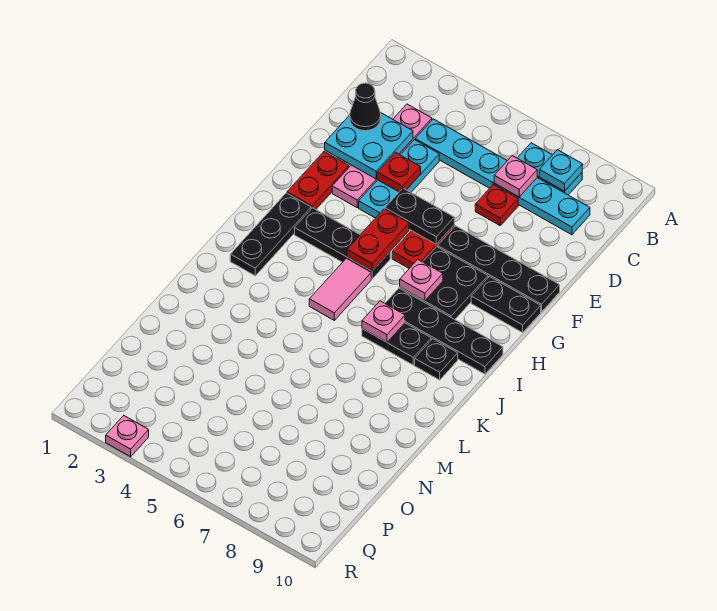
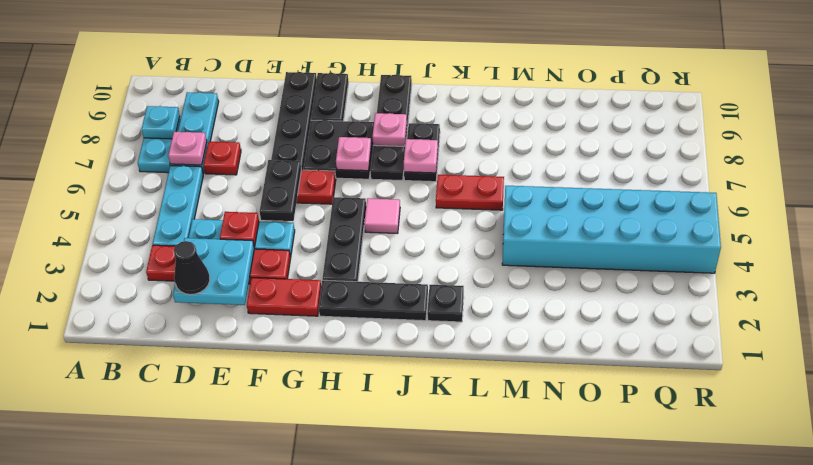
pink 1x4 plate [332,104,432,207] -> red 1x4 plate [146,245,291,284]
red 1x2 plate [347,209,409,271] -> red 1x2 plate moved to [436,175,504,210]
pink 1x2 tile [309,258,371,320] -> pink 1x1 tile [364,198,400,233]
black 1x1 plate [415,339,458,380] -> black 1x1 plate moved to [427,285,464,322]
none -> cyan 2x6 brick [502,186,721,273]
pink 1x1 plate [106,416,149,457] -> pink 1x1 plate moved to [372,113,407,146]

